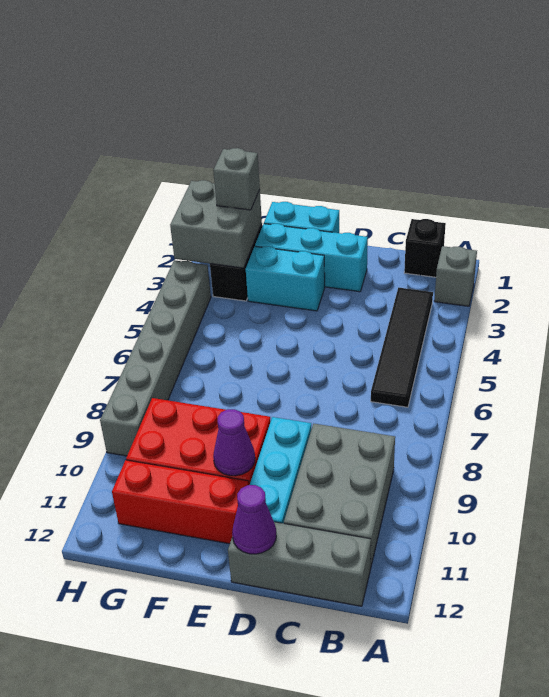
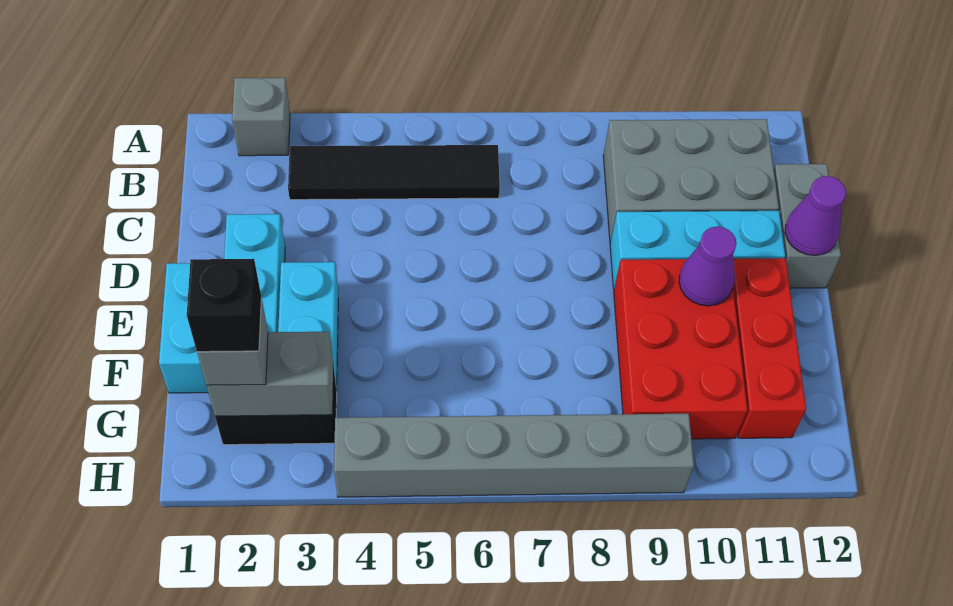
black 1x1 brick [404,219,446,277] -> black 1x1 brick moved to [187,259,261,352]
grey 1x3 brick [228,522,371,606] -> grey 1x2 brick [774,164,841,288]
grey 2x2 brick [170,180,262,268] -> grey 1x2 brick [207,332,333,416]

